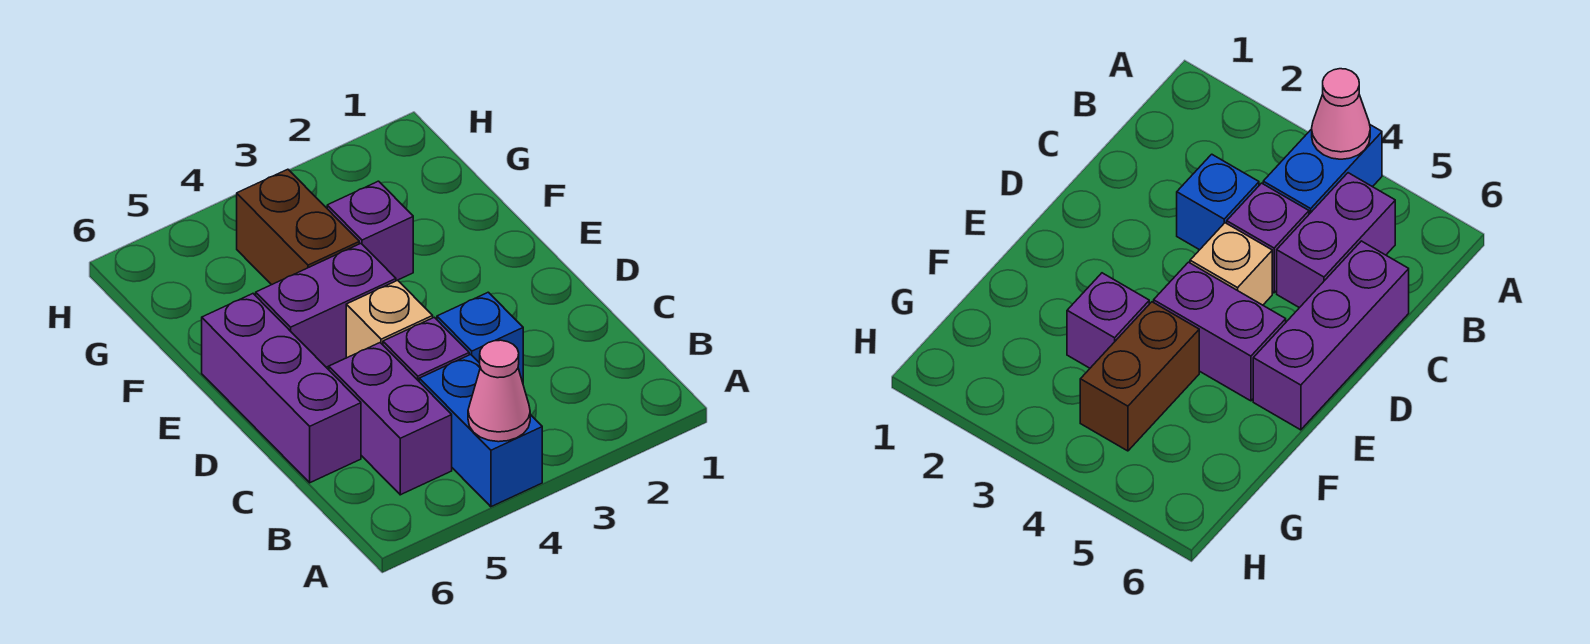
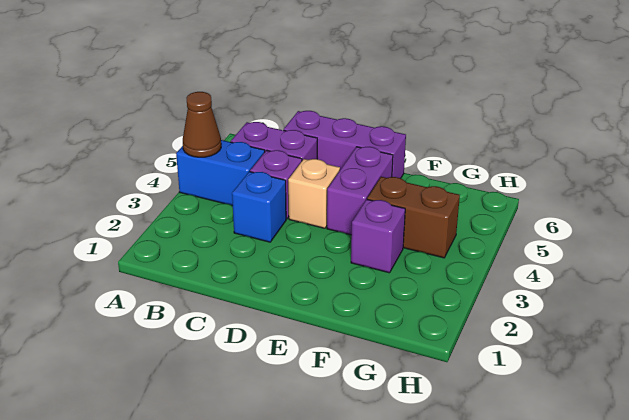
pink 1x1 cone [468,340,530,442] -> brown 1x1 cone [183,92,221,157]

